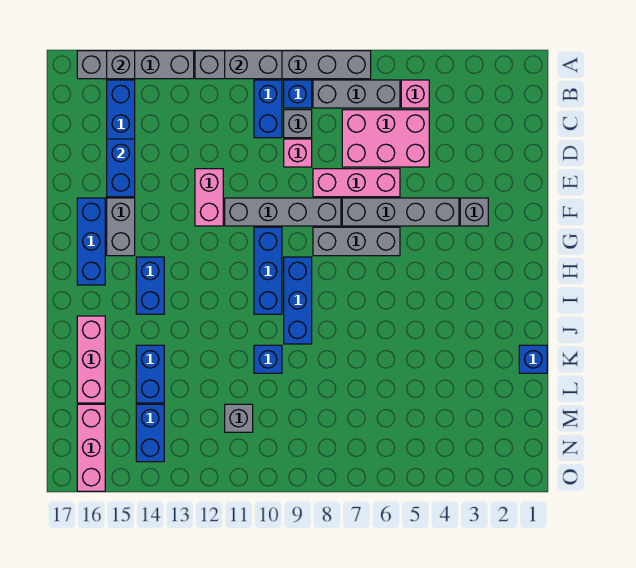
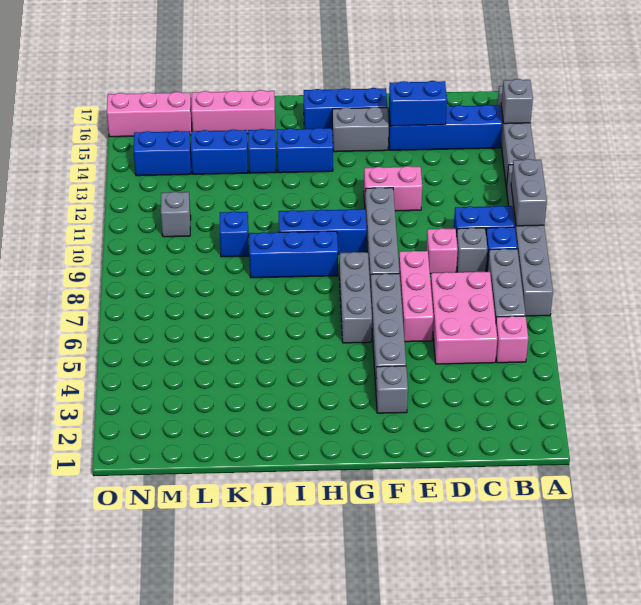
blue 1x1 brick [519,345,547,373] -> blue 1x1 brick moved to [248,129,276,173]

